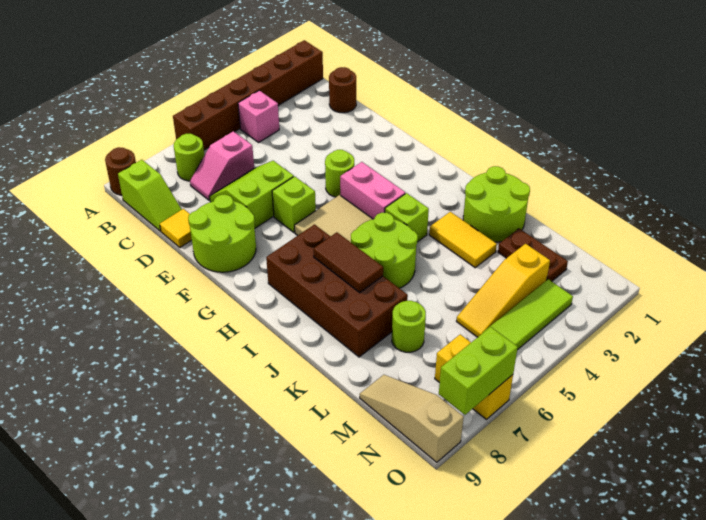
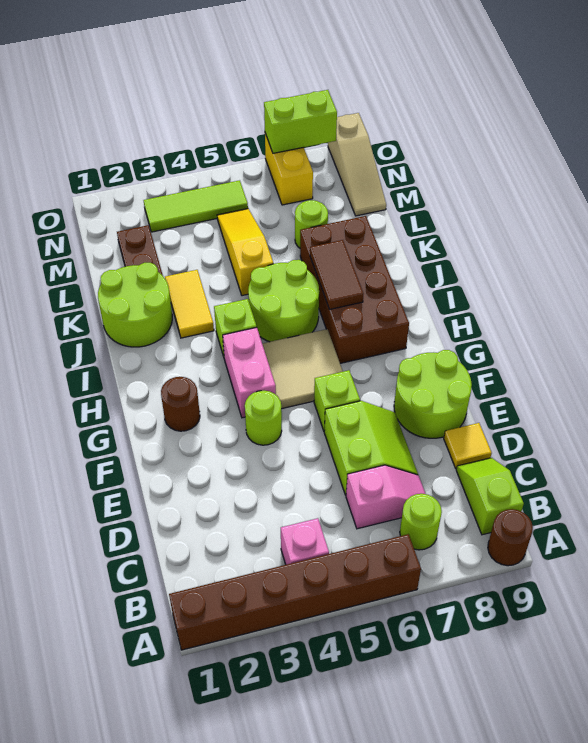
brown 1x1 round brick [329,67,356,113] -> brown 1x1 round brick moved to [161,377,200,431]
lime 2x2 slope [209,161,294,228] -> lime 2x2 slope turned to [324,401,418,495]
yellow 1x3 slope [456,244,550,337] -> yellow 1x3 slope turned to [217,209,273,296]

